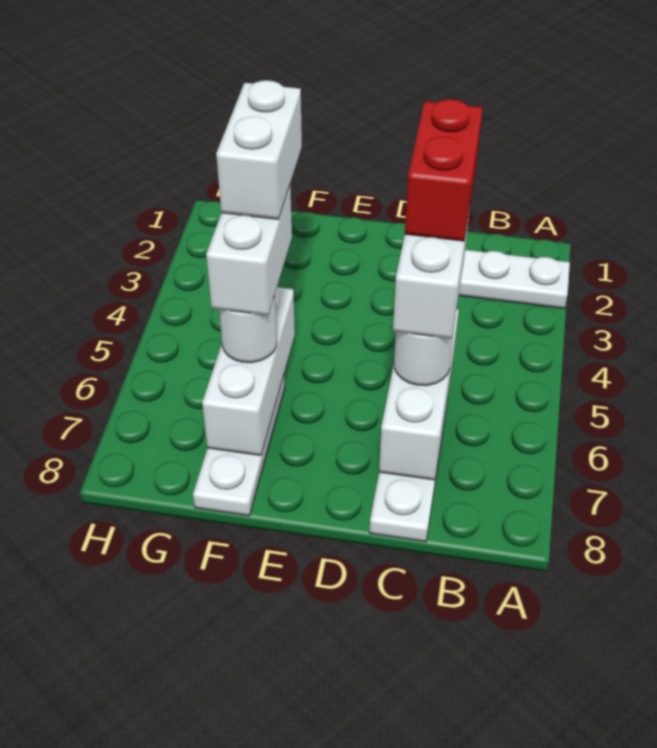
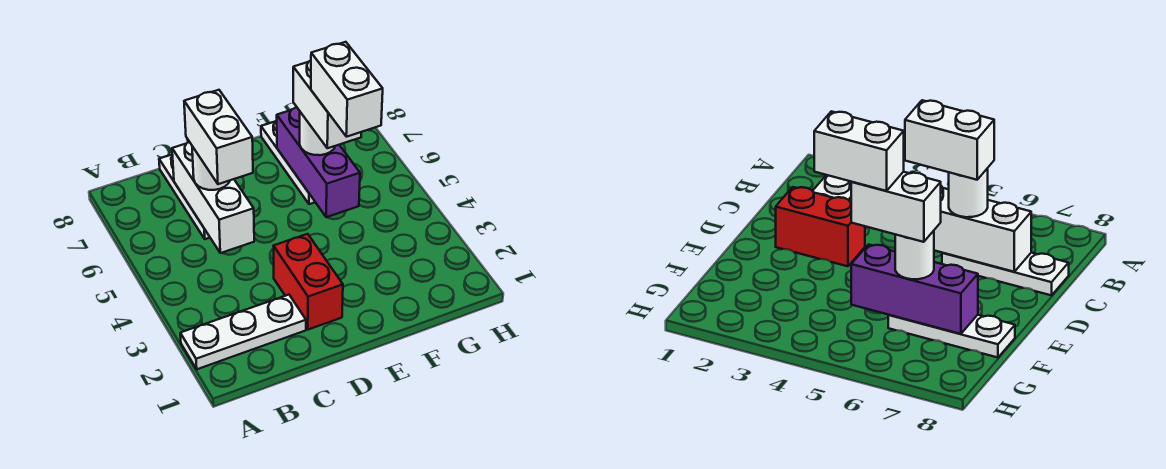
red 1x2 brick [405,99,482,241] -> red 1x2 brick moved to [273,234,343,330]
white 1x3 brick [202,287,295,456] -> purple 1x3 brick [277,107,360,217]

